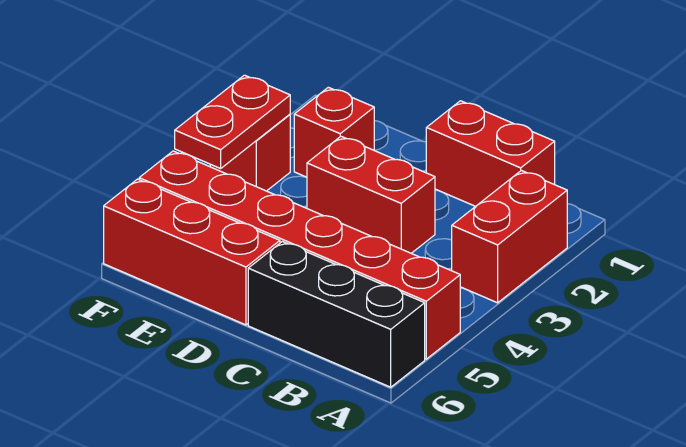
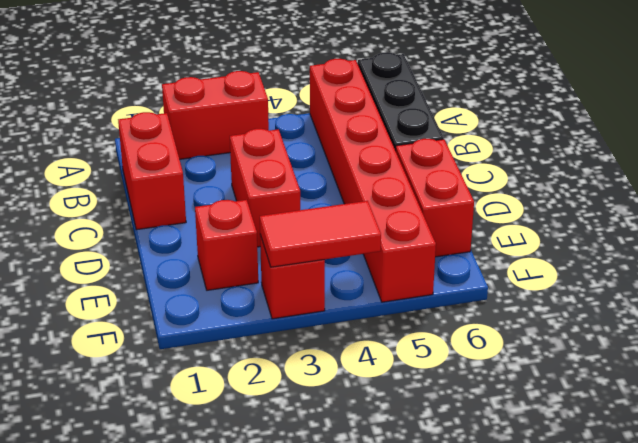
red 1x3 brick [104,179,280,325] -> red 1x2 brick [396,139,474,257]
red 1x2 plate [175,75,290,169] -> red 1x2 tile [260,201,381,267]

